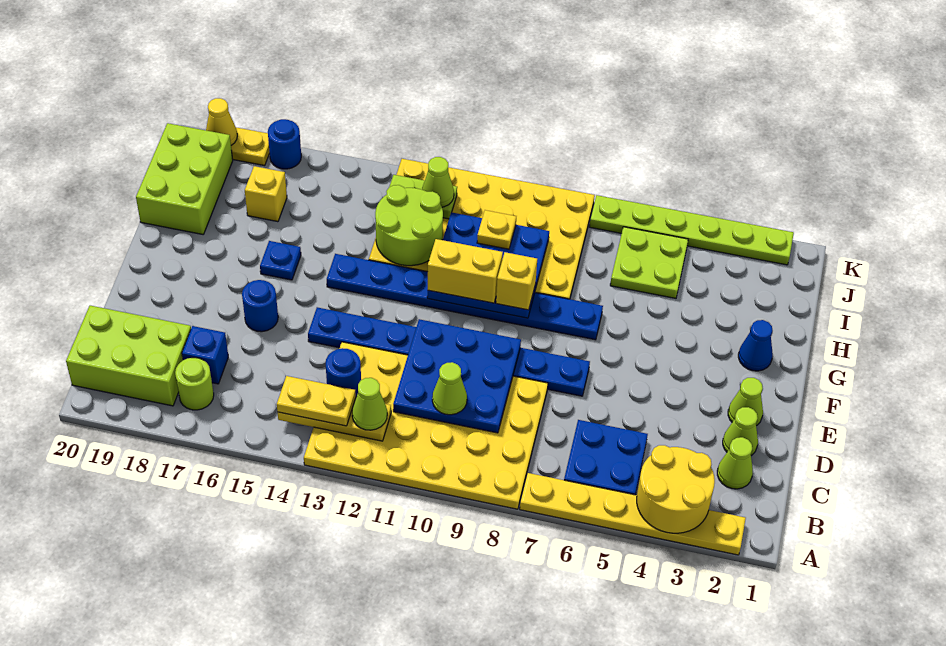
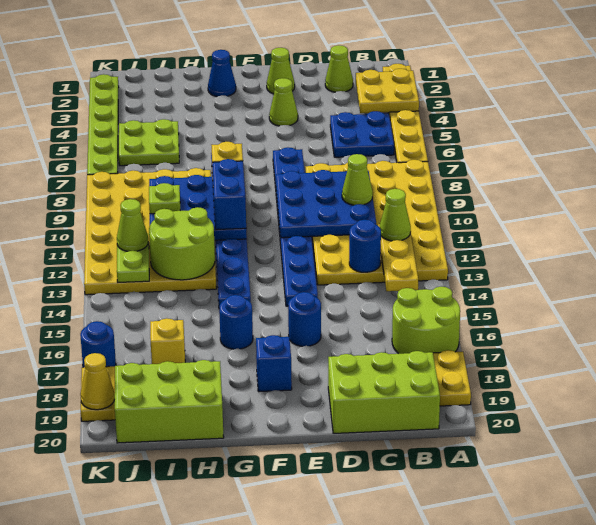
yellow 2x2 round brick [637,445,715,533] -> yellow 2x2 plate [356,69,419,113]
yellow 1x2 plate [277,376,356,426] -> yellow 1x2 plate moved to [433,350,471,406]
lime 1x1 round brick [175,358,214,410] -> lime 2x2 round brick [392,286,460,354]
lime 2x3 brick [66,306,191,406] -> lime 2x3 brick turned to [328,351,440,433]
blue 1x1 brick [182,326,228,384] -> blue 1x1 brick moved to [256,335,292,392]
lime 1x1 cone [723,407,758,456] -> lime 1x1 cone moved to [269,78,298,126]
yellow 1x2 brick [428,239,503,303] -> blue 1x2 brick [212,159,246,230]
blue 1x1 plate [260,241,301,280] -> blue 1x1 round brick [219,295,253,349]
yellow 1x1 plate [477,210,516,249] -> lime 1x1 plate [149,183,180,214]

